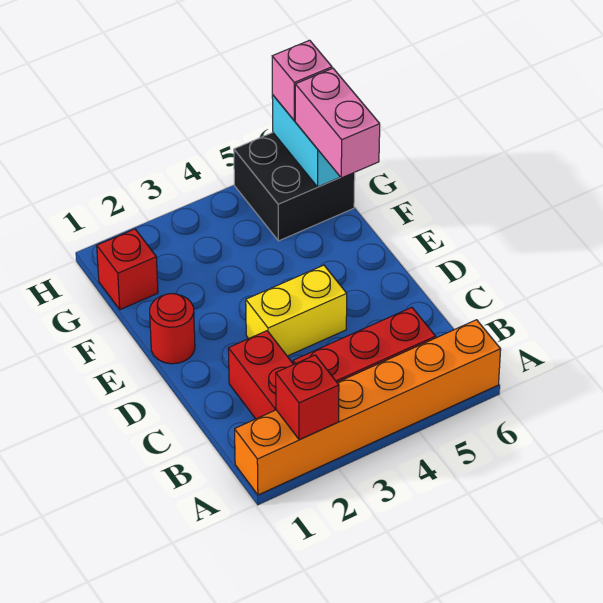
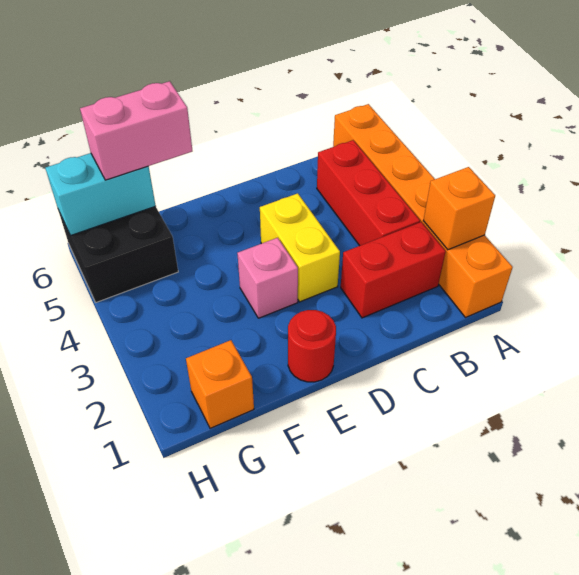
red 1x1 brick [276,355,339,440] -> orange 1x1 brick [423,167,495,250]
red 1x1 brick [97,229,158,310] -> orange 1x1 brick [186,340,254,428]
pink 1x1 brick [272,40,332,121] -> pink 1x1 brick moved to [237,238,298,318]

